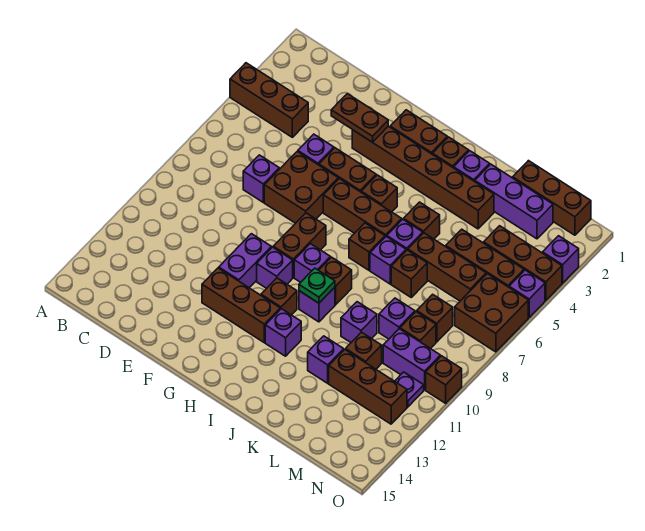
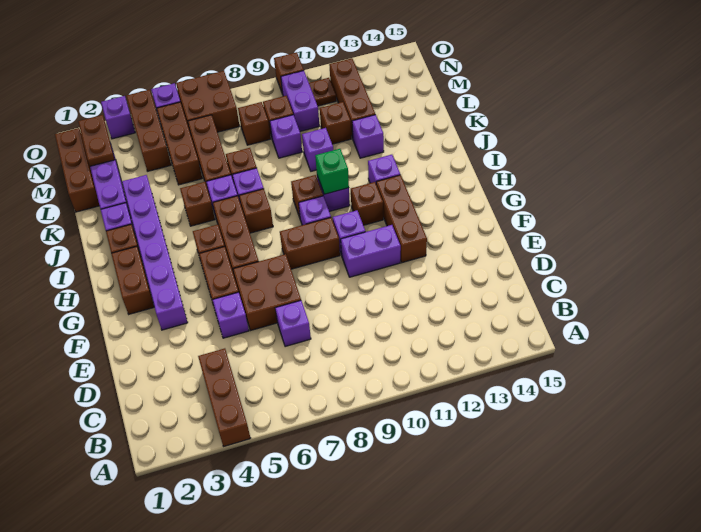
brown 1x2 plate [331,94,388,142] -> brown 1x2 plate moved to [78,115,115,166]
brown 1x6 brick [352,126,494,229] -> purple 1x6 brick [122,175,188,330]
green 1x1 plate [299,268,335,303] -> green 1x1 brick [315,149,349,194]
purple 1x1 plate [395,372,424,407] -> brown 1x1 plate [309,78,336,106]

